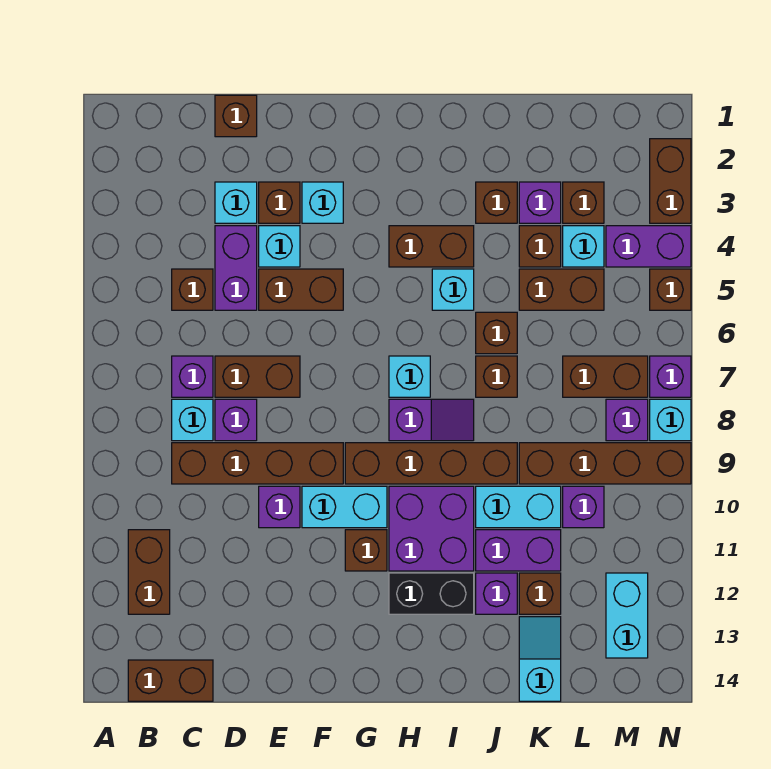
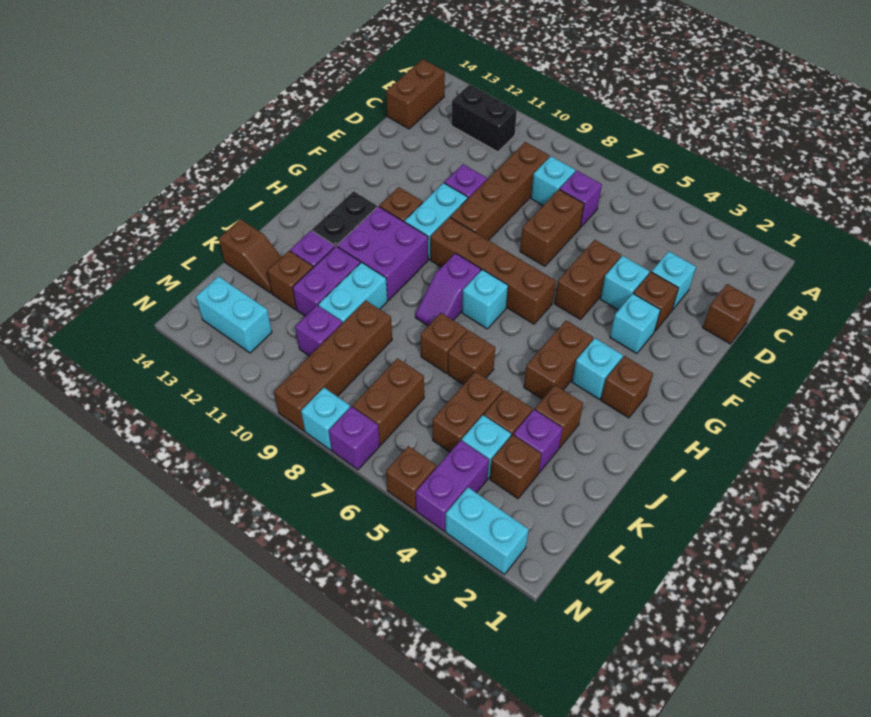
brown 1x2 brick [128,530,170,614] -> black 1x2 brick [452,84,517,152]
brown 1x1 brick [172,269,213,310] -> brown 1x1 brick moved to [601,356,653,418]
purple 1x2 brick [215,226,257,310] -> none
purple 1x1 brick [215,399,257,441] -> none
brown 1x4 brick [345,443,517,484] -> brown 1x4 brick turned to [430,217,555,324]
cyan 1x1 brick [432,269,474,310] -> cyan 1x1 brick moved to [572,338,623,399]
cyan 1x2 slope [519,617,561,701] -> brown 1x2 slope [219,219,281,293]
purple 1x1 brick [606,399,648,441] -> none
brown 1x2 brick [650,139,691,223] -> cyan 1x2 brick [445,487,529,575]

